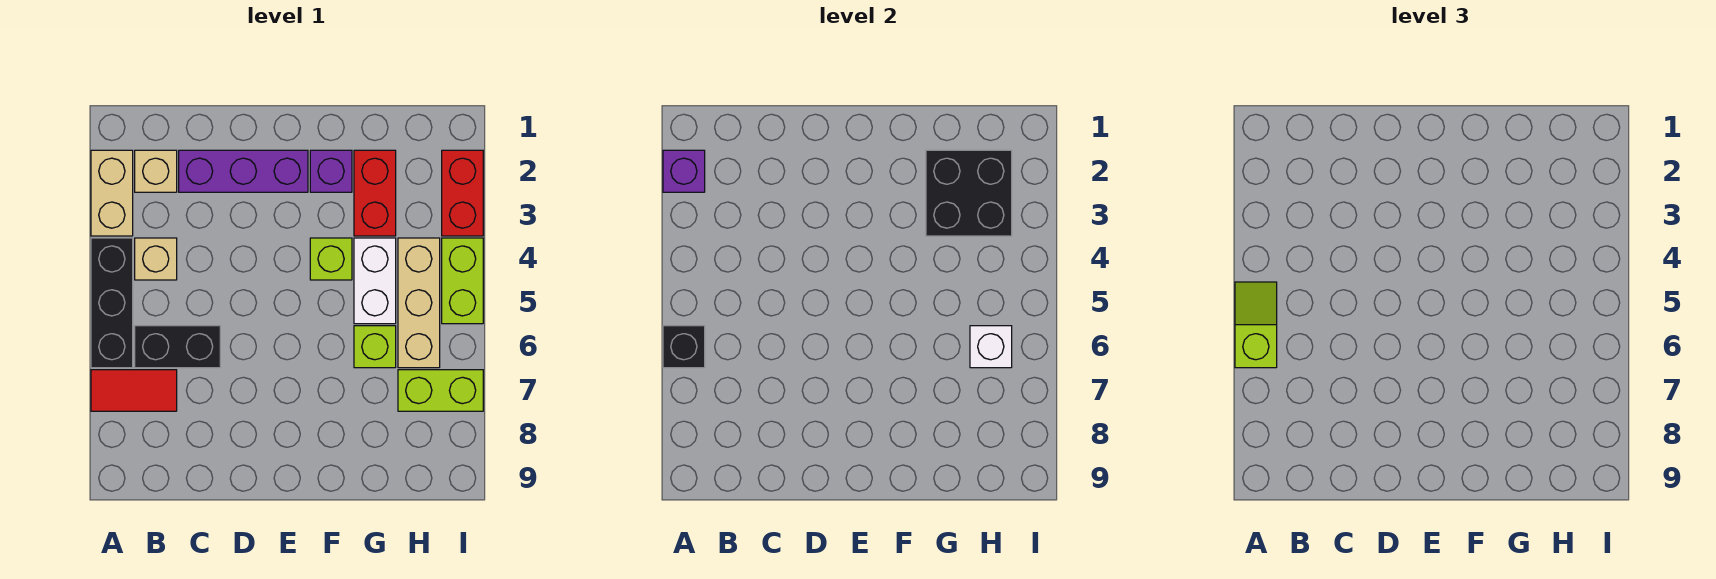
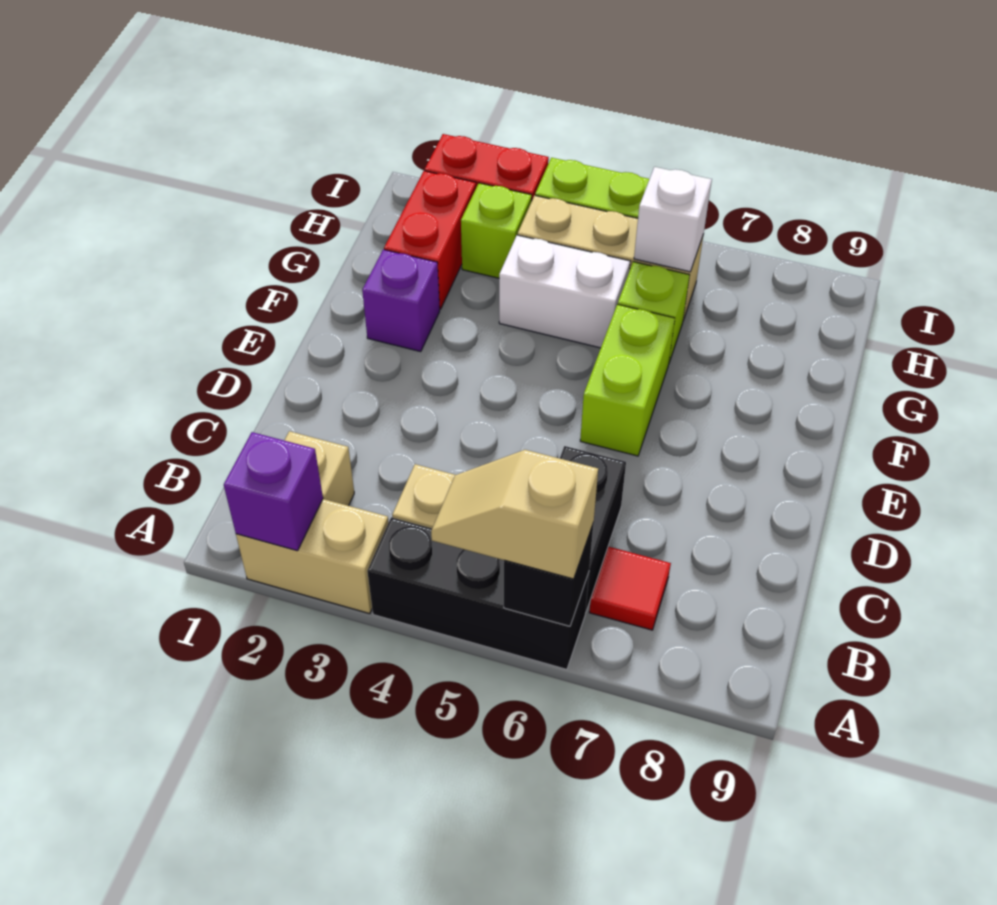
lime 1x2 slope [1235,282,1277,368] -> tan 1x2 slope [431,450,598,579]
red 1x2 tile [91,370,177,411] -> red 1x1 tile [589,547,671,630]
purple 1x3 brick [179,150,308,192] -> none
lime 1x1 brick [310,238,352,280] -> lime 1x1 brick moved to [461,183,532,278]
red 1x2 brick [354,150,396,236] -> red 1x2 brick turned to [384,171,476,309]
black 2x2 brick [926,150,1012,236] -> none
lime 1x2 brick [398,370,483,411] -> lime 1x2 brick moved to [580,304,675,456]

